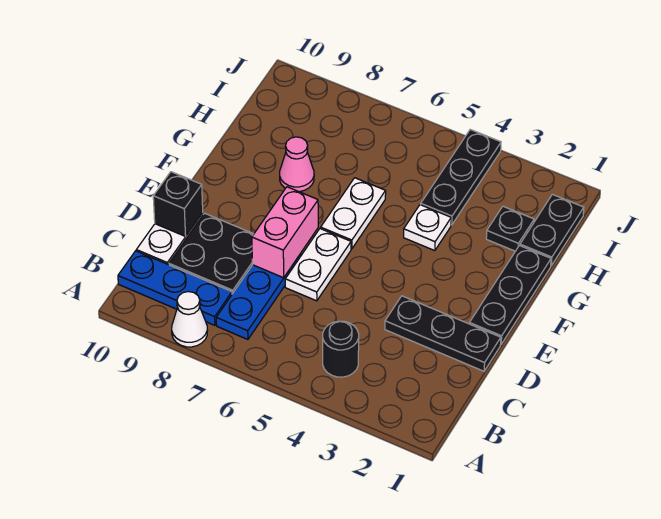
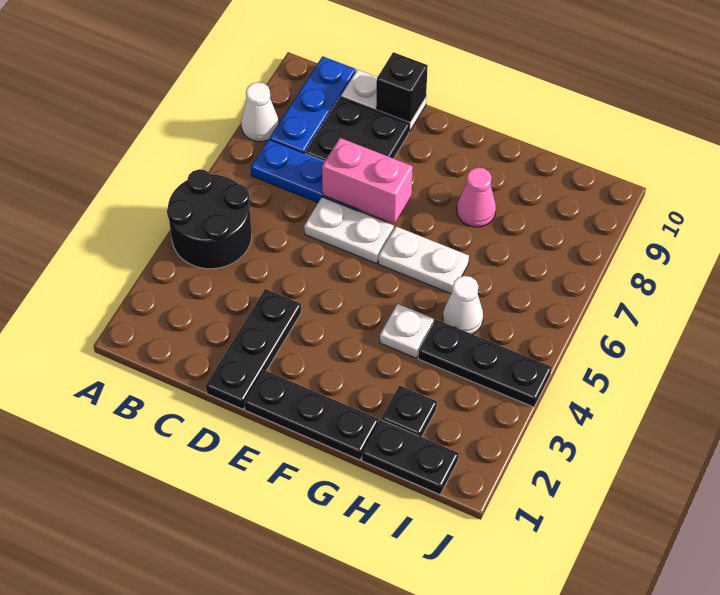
black 1x1 round brick [323,321,359,377] -> black 2x2 round brick [167,169,252,269]
none -> white 1x1 cone [443,276,483,334]

